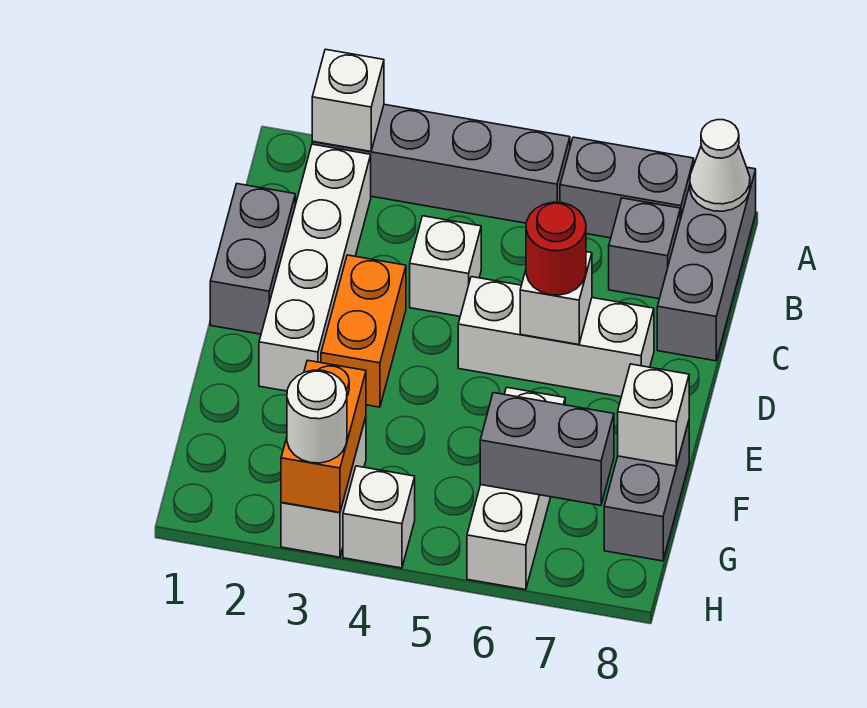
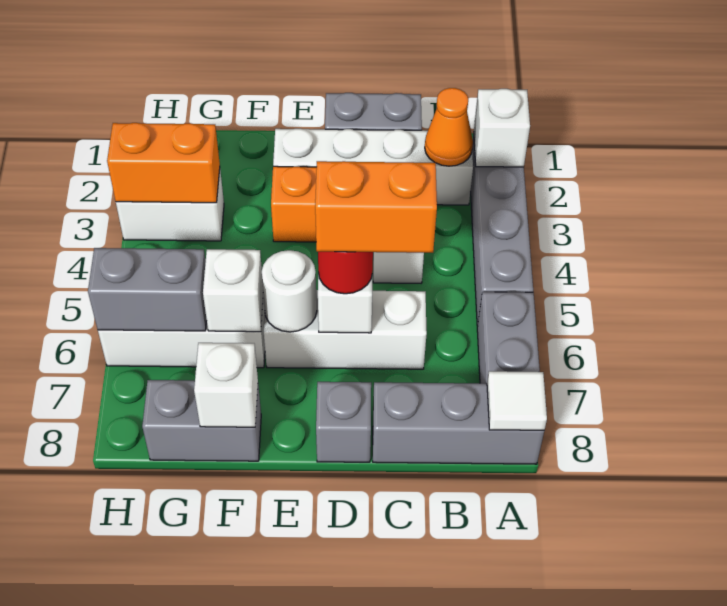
white 1x1 cone [690,120,750,211] -> white 1x1 tile [487,371,547,430]
none -> orange 1x1 cone [425,88,473,166]
grey 1x1 brick [609,198,680,299] -> grey 1x1 brick moved to [316,382,371,462]
none -> orange 1x2 brick [315,161,437,253]
white 1x3 brick [458,277,654,397] -> white 1x3 brick turned to [264,290,427,369]
grey 1x2 brick [480,393,614,505] -> grey 1x2 brick turned to [88,248,207,331]
white 1x1 round brick [287,370,347,463] -> white 1x1 round brick moved to [262,250,317,332]
white 1x1 brick [343,466,415,568] -> white 1x1 brick moved to [203,249,263,332]

